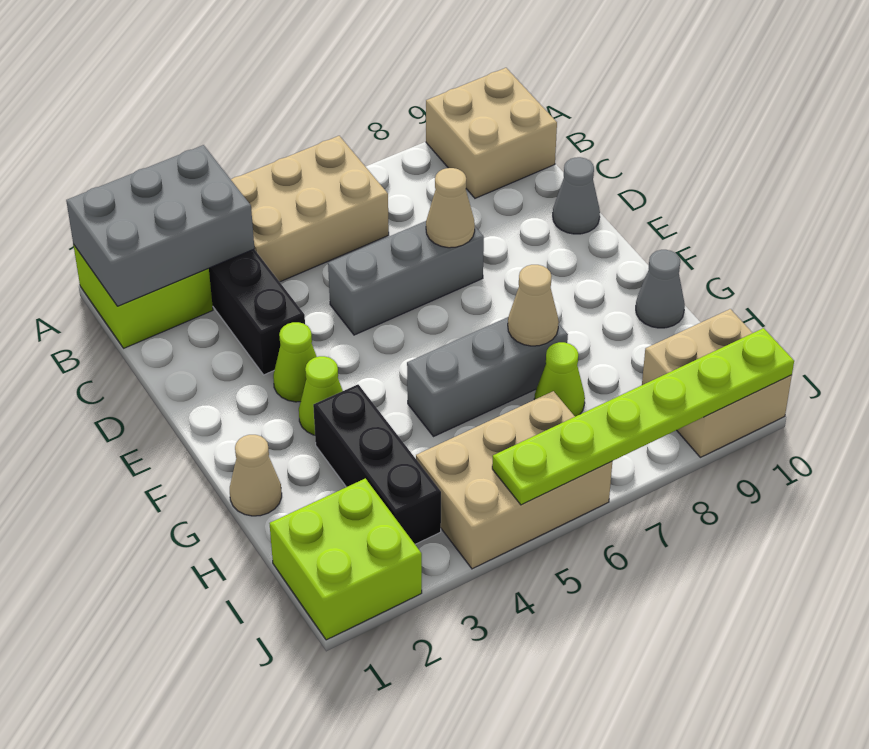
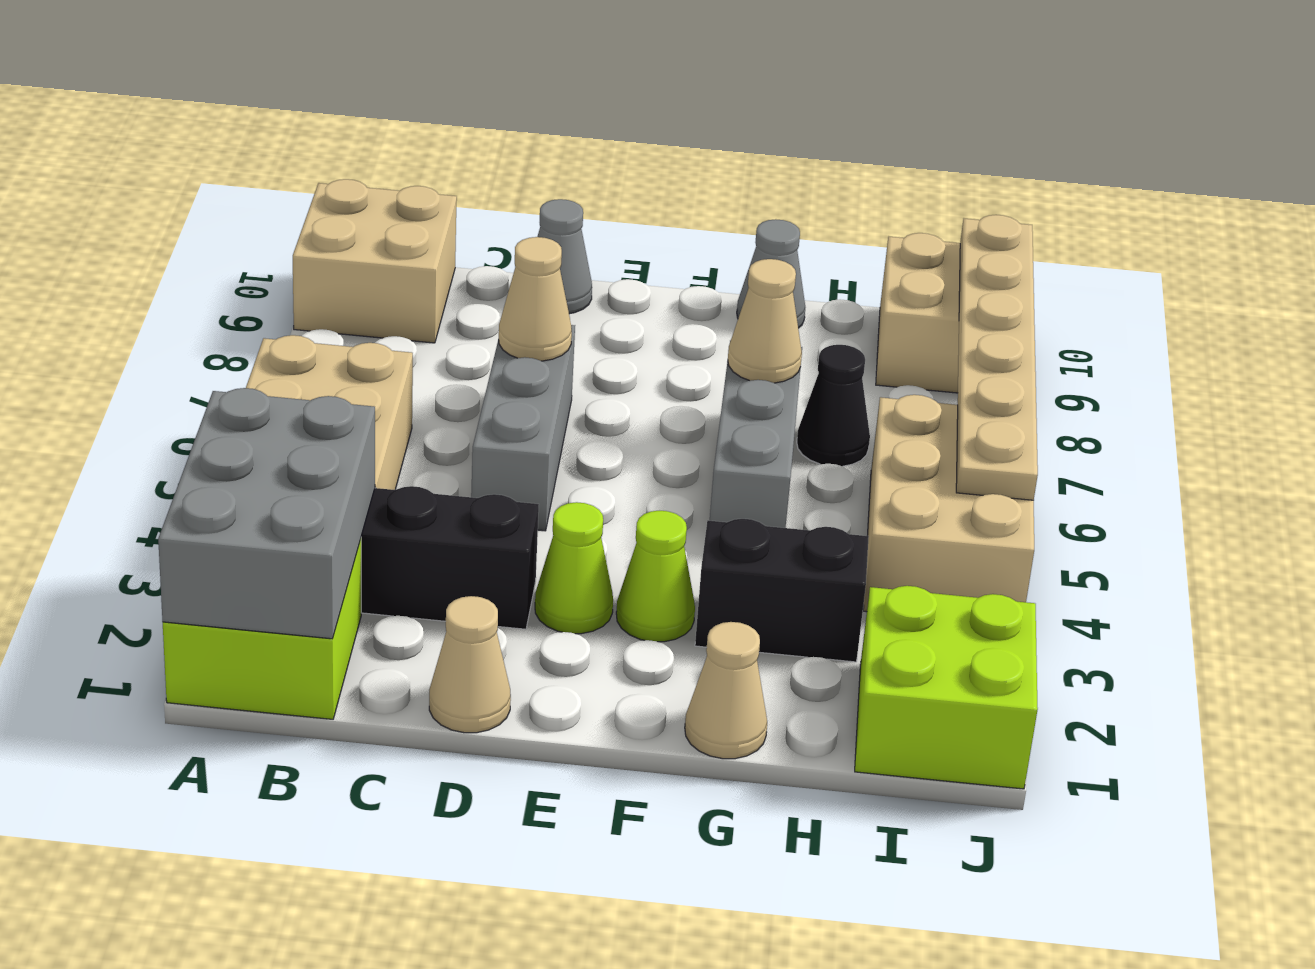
none -> tan 1x1 cone [429,596,511,733]
black 1x3 brick [313,385,441,544] -> black 1x2 brick [695,519,869,662]
lime 1x1 cone [534,342,585,417] -> black 1x1 cone [797,345,870,466]
lime 1x6 plate [492,328,794,505] -> tan 1x6 plate [956,215,1038,500]

